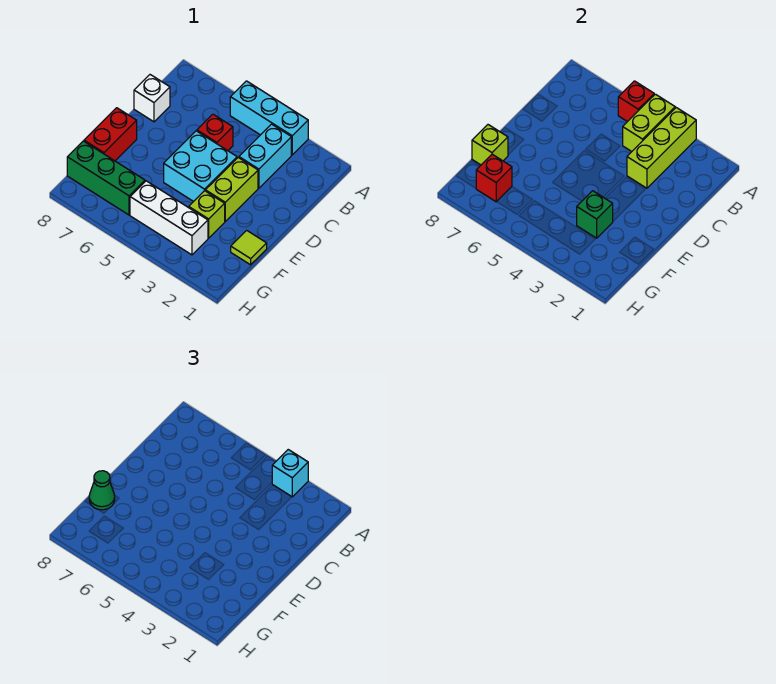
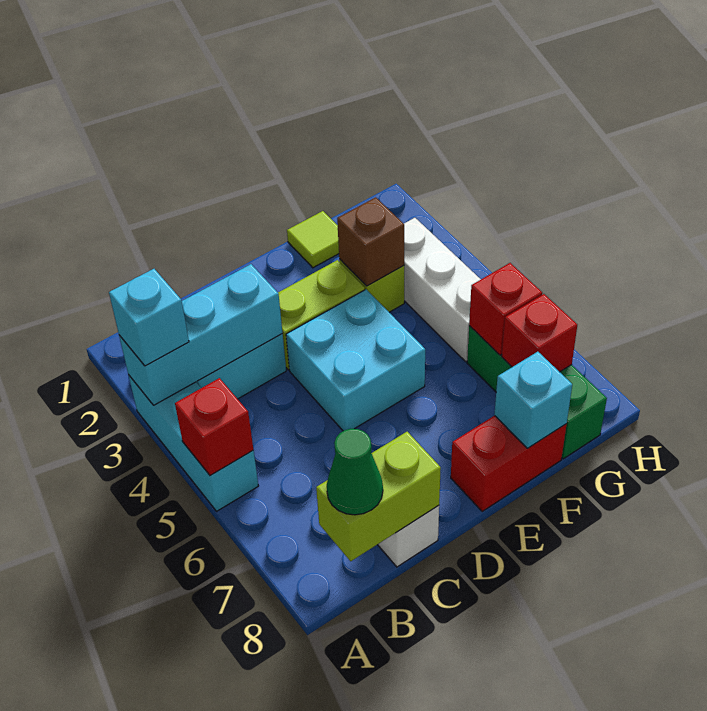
lime 1x3 brick [627,108,696,188] -> cyan 1x3 brick [119,264,282,405]
lime 1x2 brick [623,94,675,151] -> lime 1x2 brick moved to [316,432,441,561]
red 1x1 brick [197,114,233,151] -> red 1x1 brick moved to [469,263,542,355]
green 1x1 brick [577,191,613,238] -> brown 1x1 brick [337,197,404,286]
lime 1x1 brick [472,125,508,165] -> cyan 1x1 brick [494,352,572,448]
green 1x1 cone [89,471,115,510] -> green 1x1 cone moved to [327,429,383,515]

